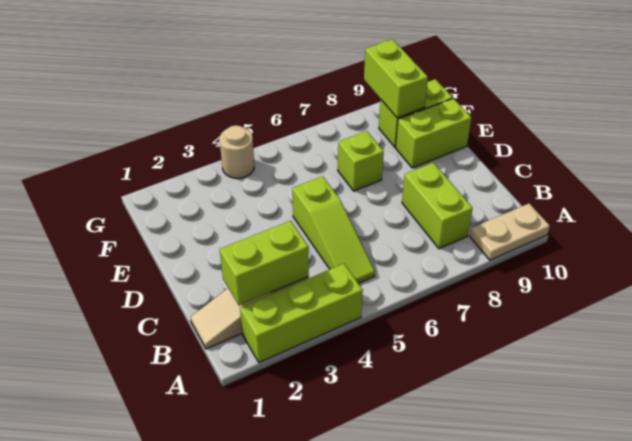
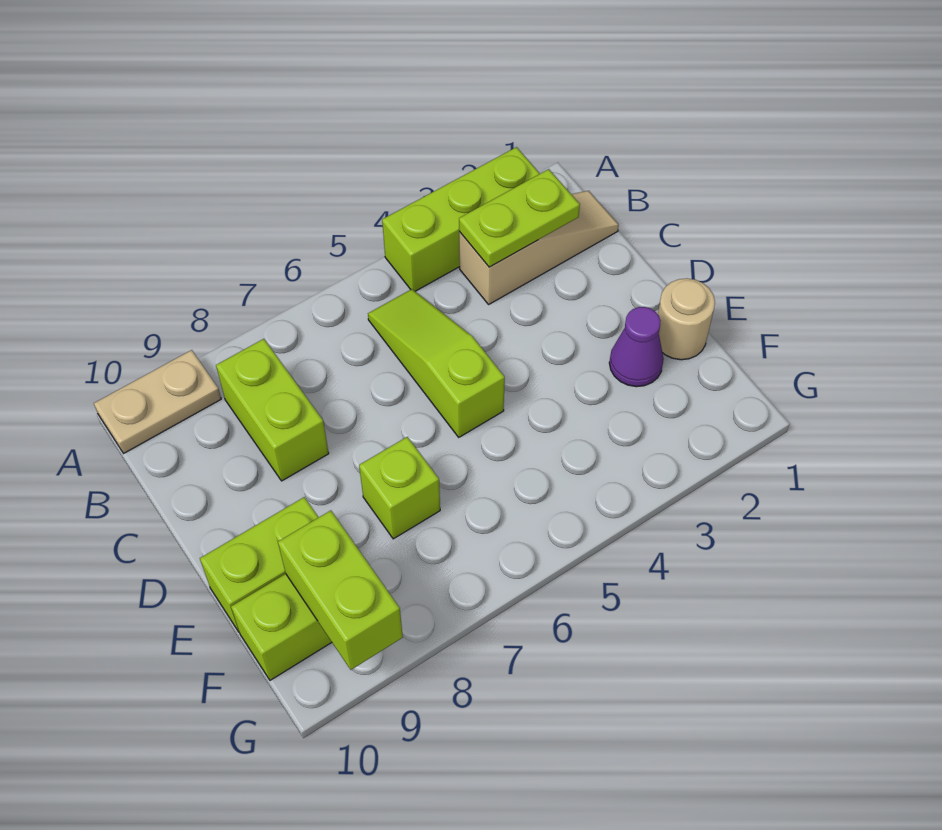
lime 1x2 brick [220,221,309,306] -> lime 1x2 plate [459,169,580,267]
none -> purple 1x1 cone [609,307,664,387]
tan 1x1 round brick [220,125,254,178] -> tan 1x1 round brick moved to [658,278,715,360]

